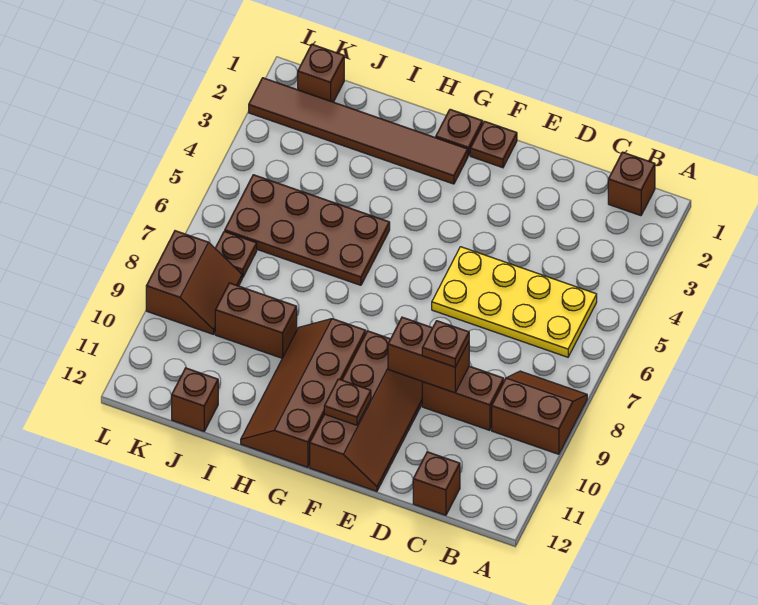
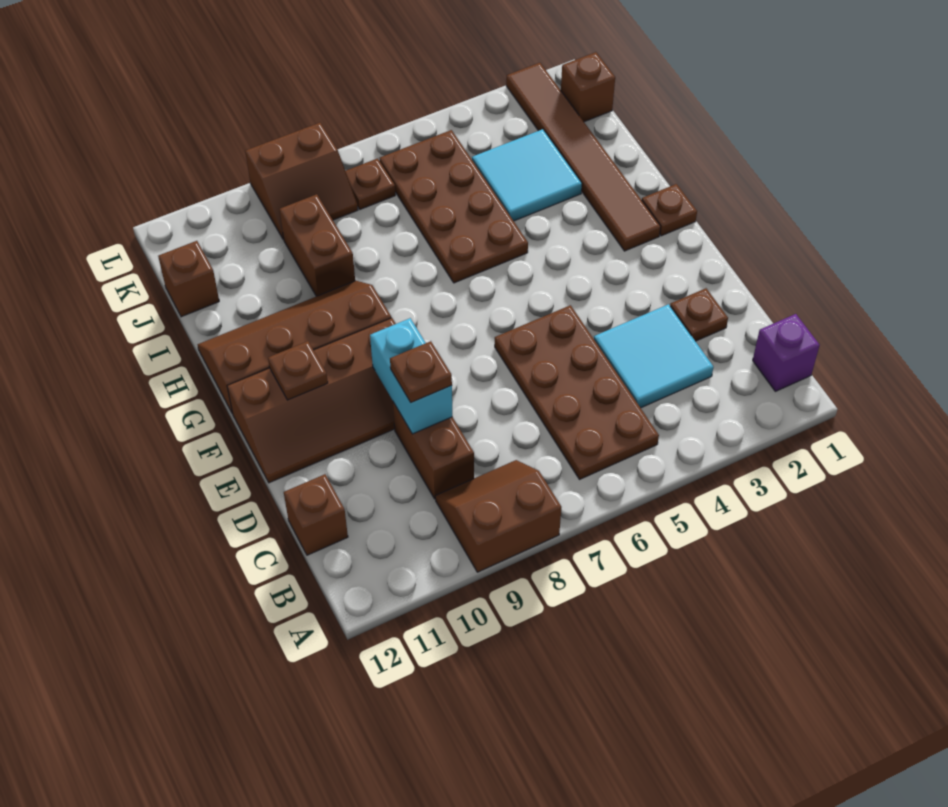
brown 2x2 slope [492,371,587,454] -> brown 2x2 slope turned to [435,460,561,572]
brown 1x1 brick [608,152,655,216] -> purple 1x1 brick [753,314,820,391]
yellow 2x4 plate [432,247,597,357] -> brown 2x4 plate [495,305,659,479]
none -> cyan 2x2 tile [594,304,713,408]
brown 1x2 brick [388,317,469,393] -> cyan 1x2 brick [370,318,452,434]
brown 1x1 plate [470,121,517,168] -> brown 1x1 plate moved to [670,288,728,341]
none -> cyan 2x2 tile [472,129,582,221]

